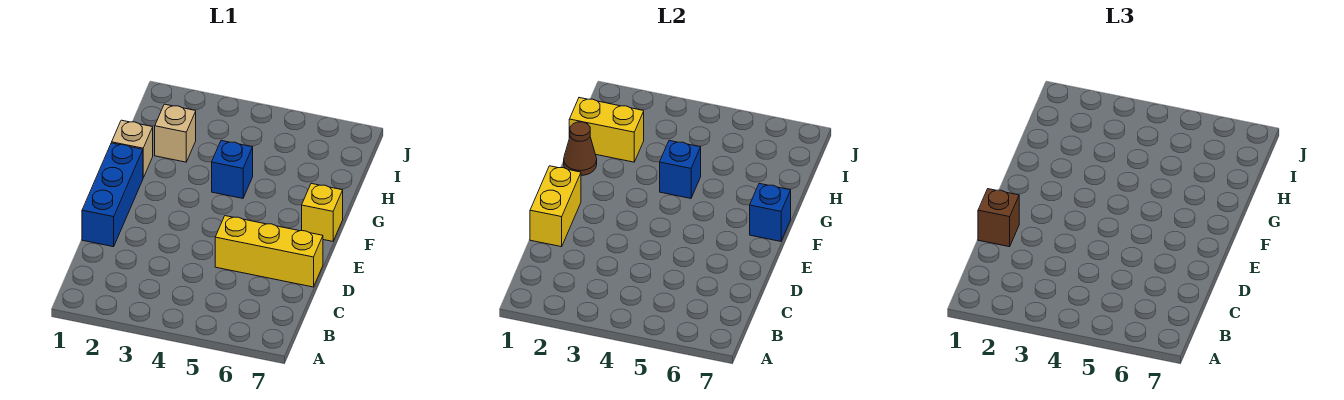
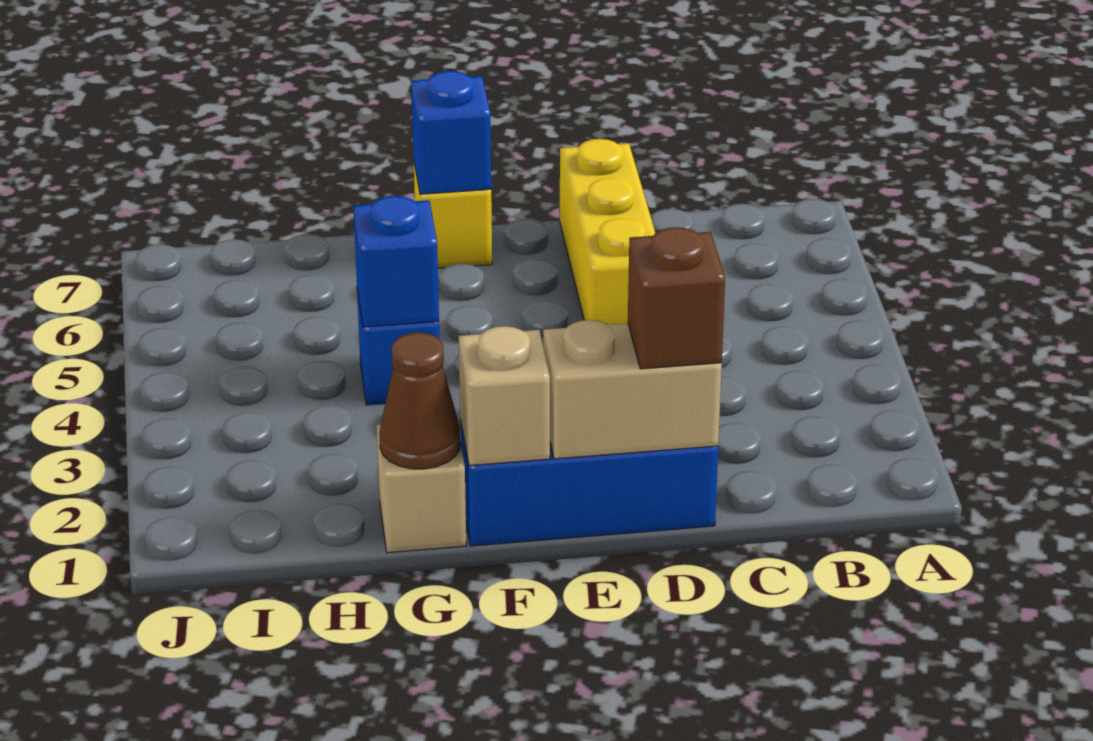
yellow 1x2 brick [530,166,581,247] -> tan 1x2 brick [543,320,722,459]
yellow 1x2 brick [569,98,644,162] -> none
tan 1x1 brick [155,104,196,162] -> tan 1x1 brick moved to [459,326,550,465]

